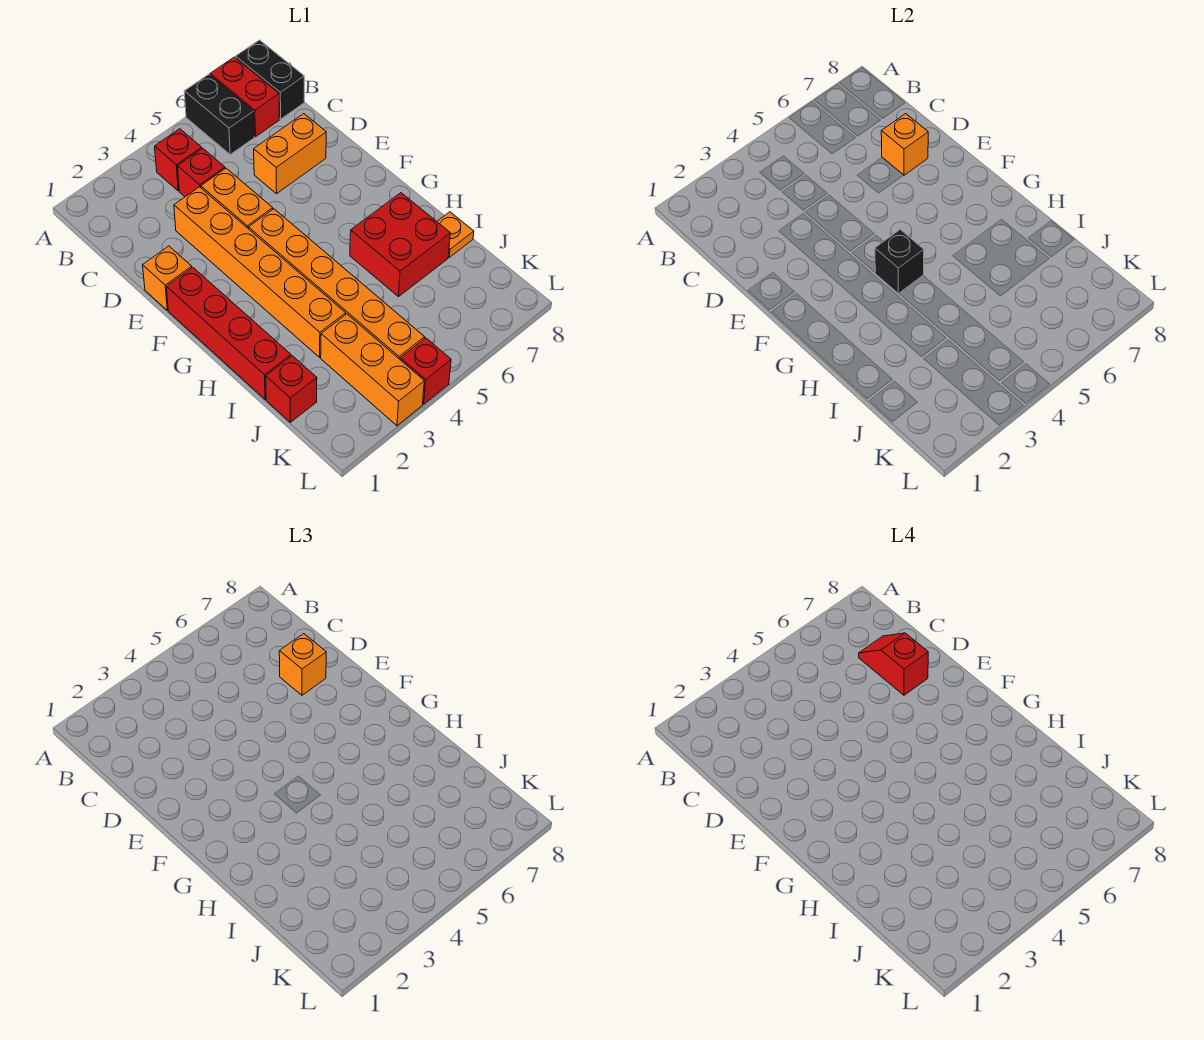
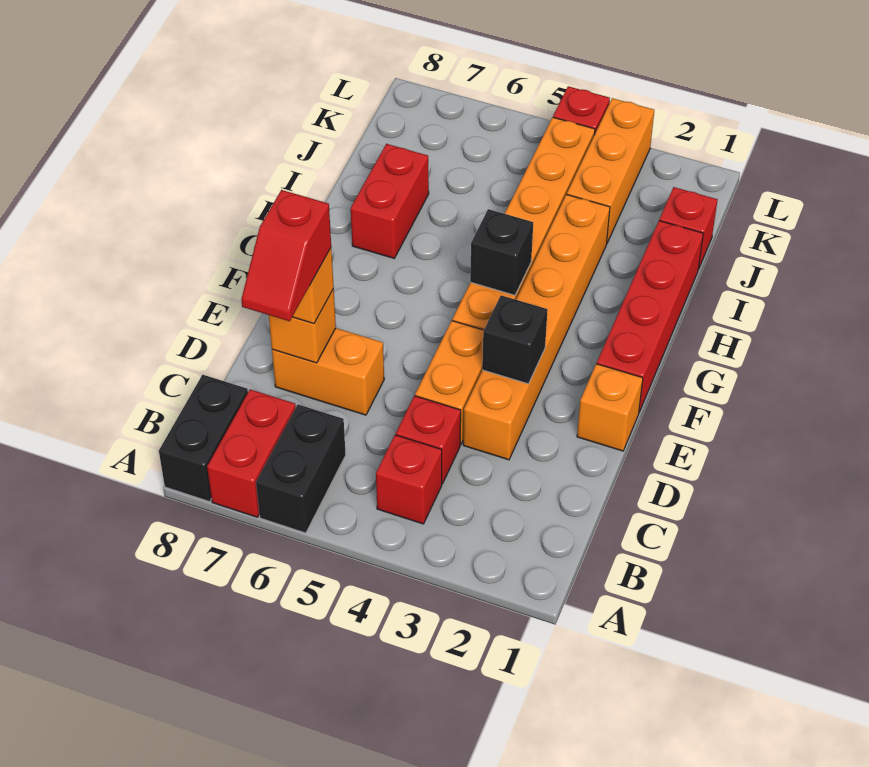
none -> black 1x1 brick [482,295,548,384]
red 2x2 brick [350,193,450,297] -> red 1x2 brick [351,144,429,258]
orange 1x1 plate [437,212,474,257] -> none

